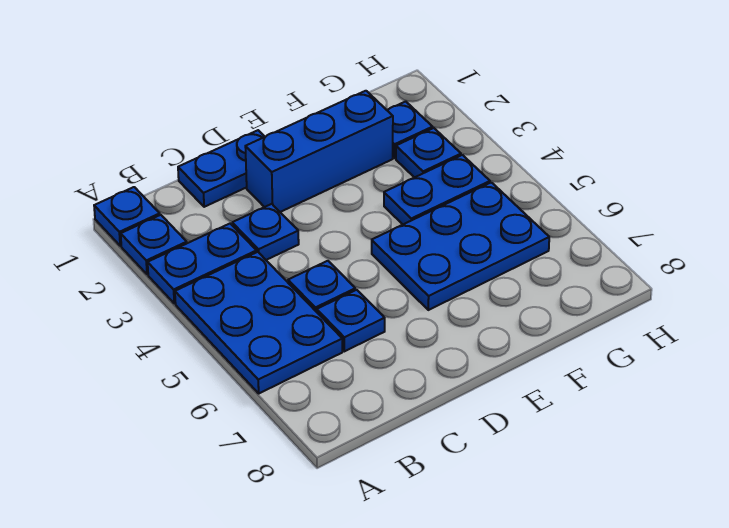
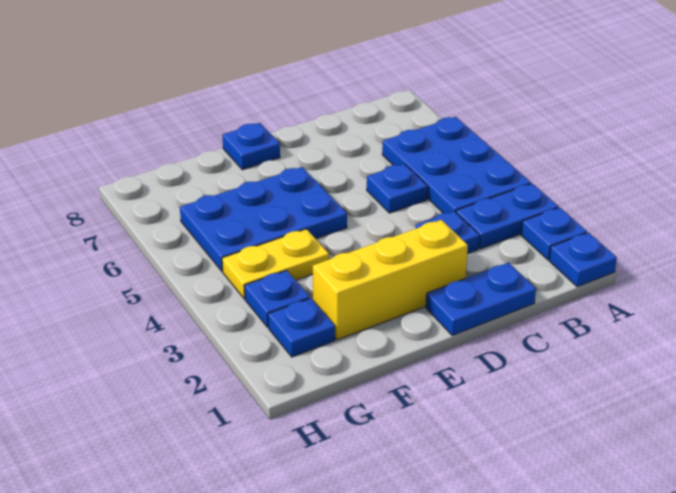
blue 1x1 plate [317,290,385,351] -> blue 1x1 plate moved to [222,123,280,170]
blue 1x3 brick [245,91,393,212] -> yellow 1x3 brick [313,220,468,340]
blue 1x2 plate [384,155,490,224] -> yellow 1x2 plate [222,229,329,299]

